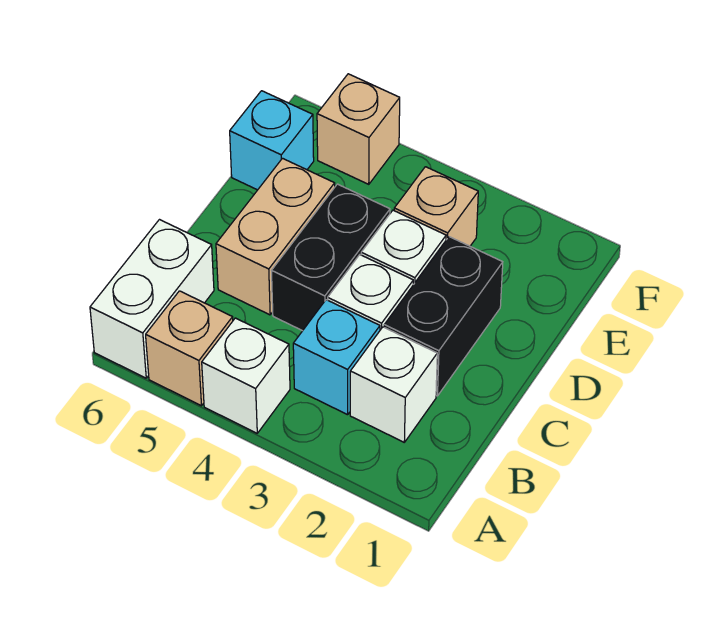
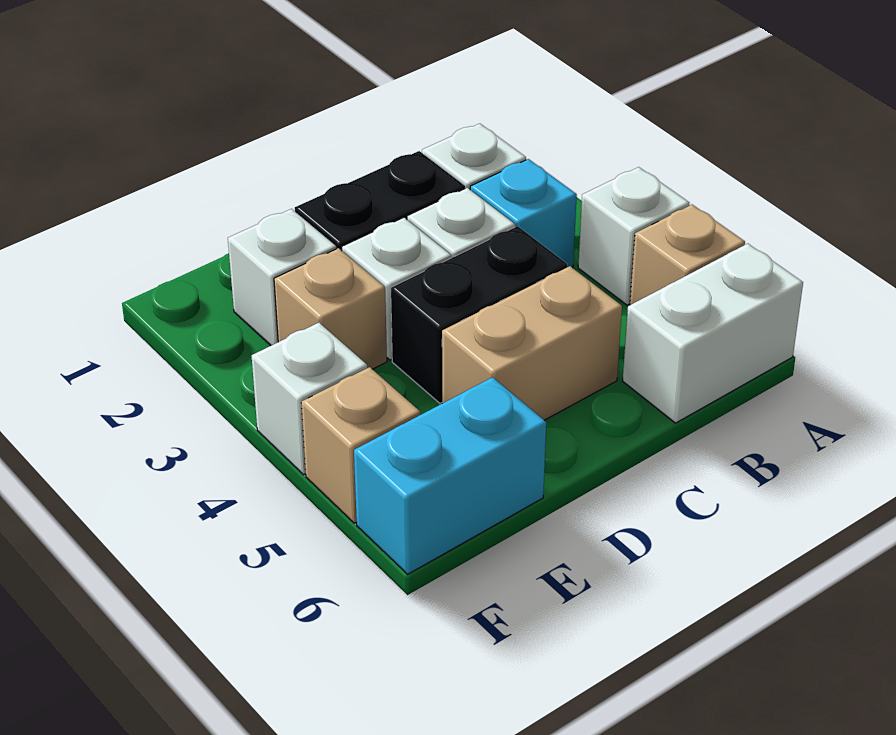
none -> white 1x1 brick [228,209,336,345]
cyan 1x1 brick [230,91,314,190] -> cyan 1x2 brick [354,377,546,574]
none -> white 1x1 brick [252,323,367,475]

